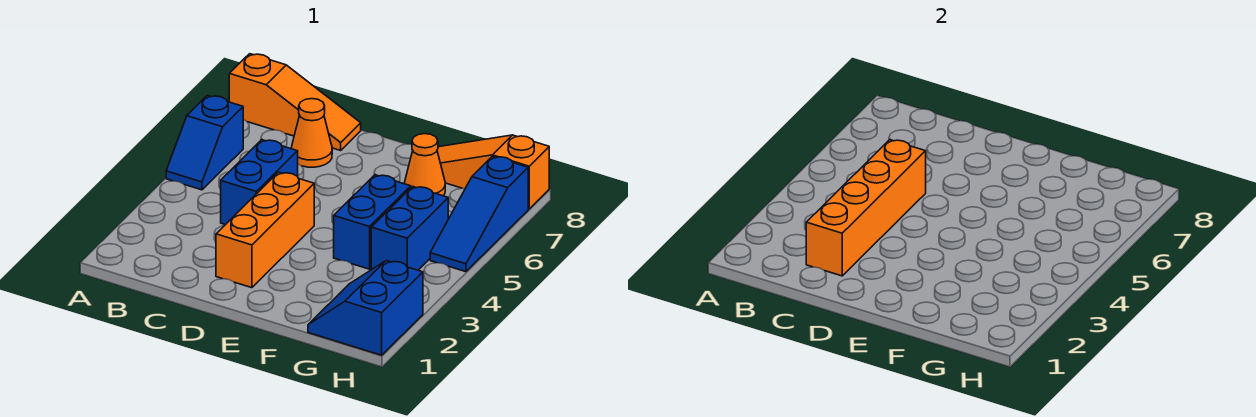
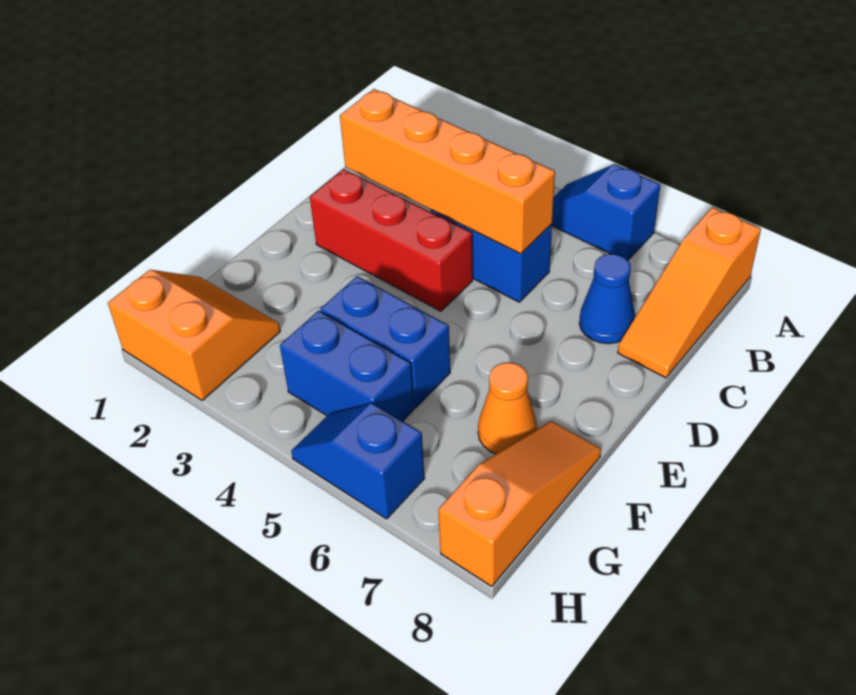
orange 1x1 cone [291,99,332,167] -> blue 1x1 cone [579,254,635,344]
orange 1x3 brick [216,172,314,288] -> red 1x3 brick [310,169,473,311]
blue 2x2 slope [308,261,423,355] -> orange 2x2 slope [108,270,280,400]
blue 1x3 slope [430,156,528,272] -> blue 1x2 slope [291,403,425,519]

